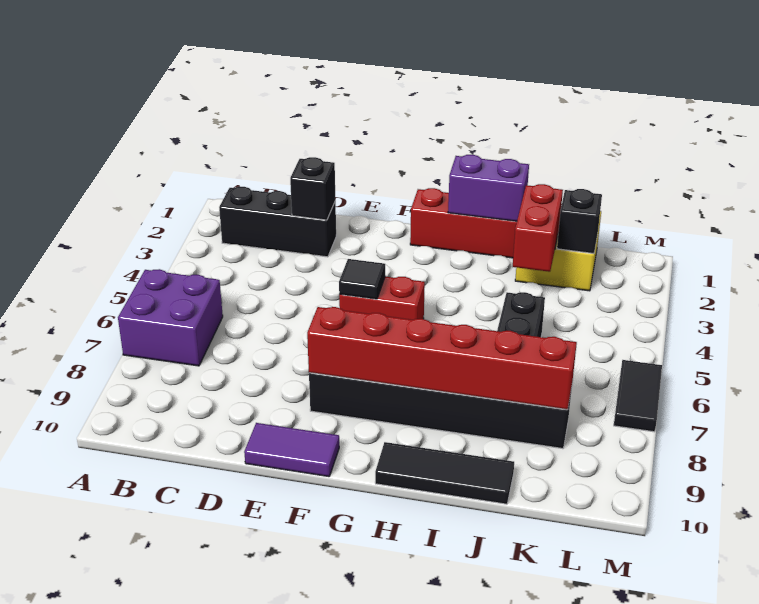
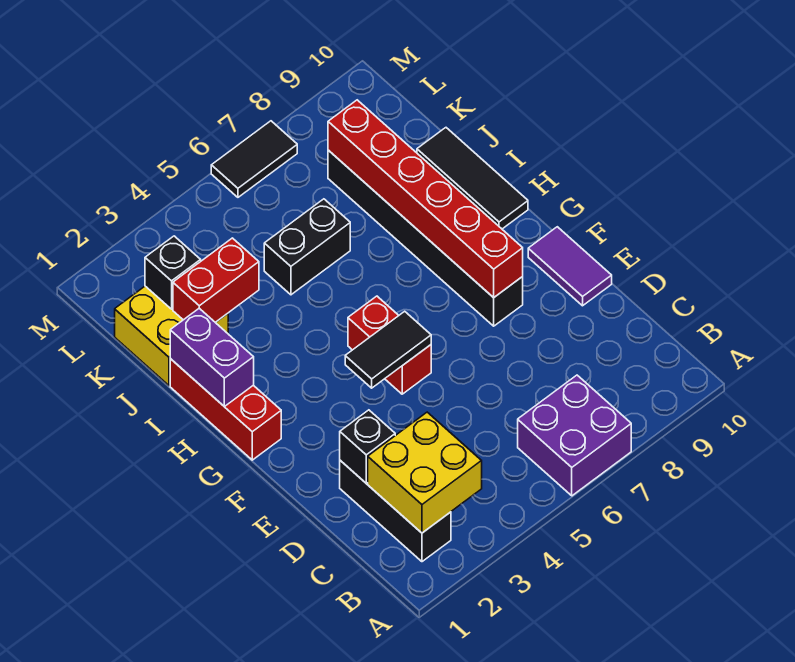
none -> yellow 2x2 brick [368,412,482,533]
black 1x1 tile [339,259,385,299] -> black 1x2 tile [345,311,431,388]

